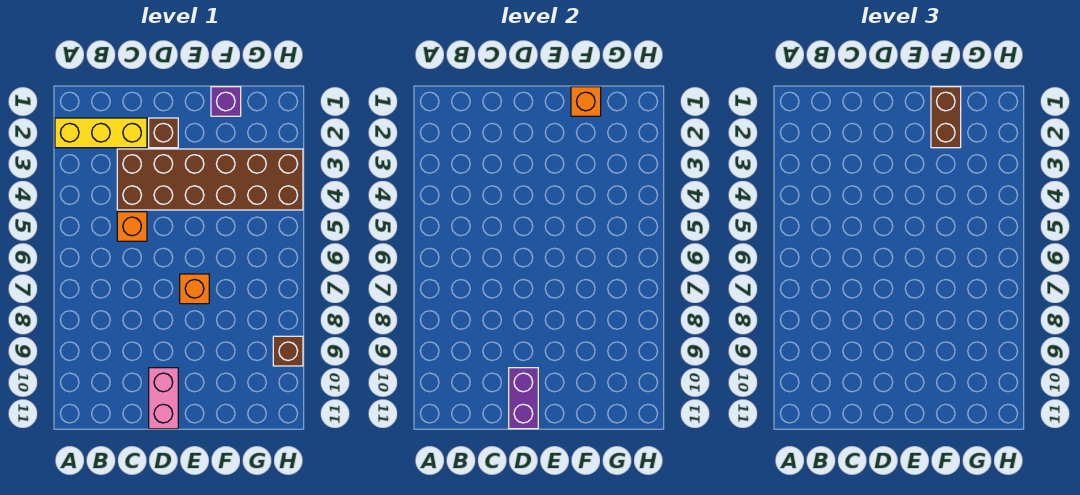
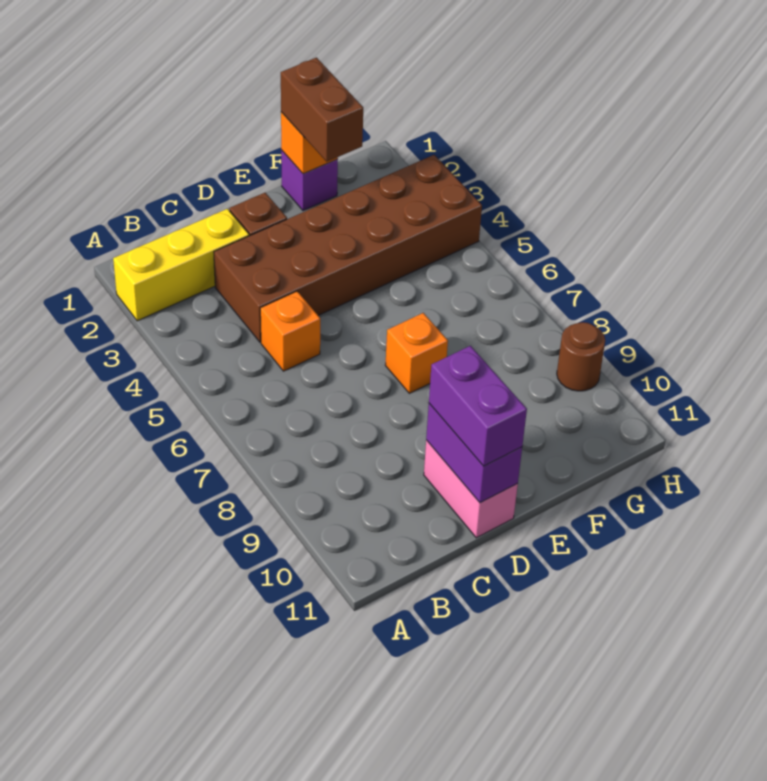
none -> purple 1x2 brick [429,346,527,466]
brown 1x1 brick [273,336,303,366] -> brown 1x1 round brick [557,322,605,391]

